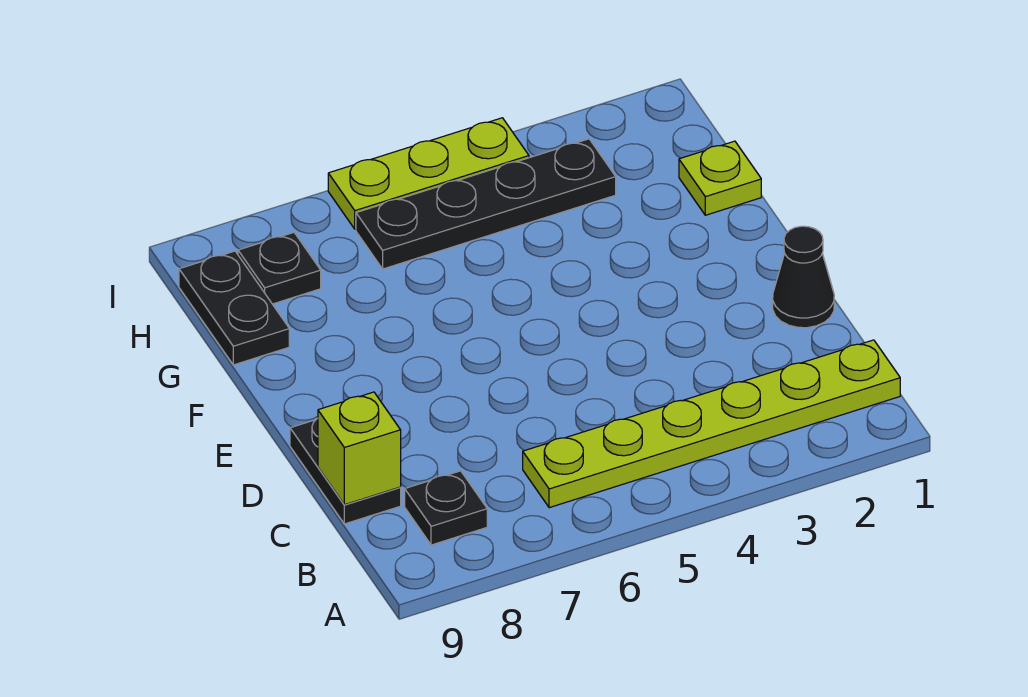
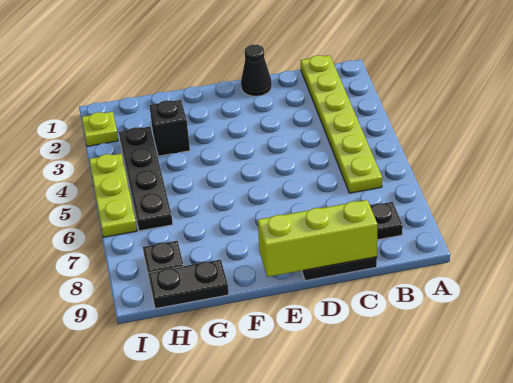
lime 1x1 brick [318,392,401,505] -> lime 1x3 brick [258,200,377,277]
lime 1x1 plate [679,141,761,215] -> lime 1x1 plate moved to [82,112,118,146]
none -> black 1x1 brick [149,100,190,156]

